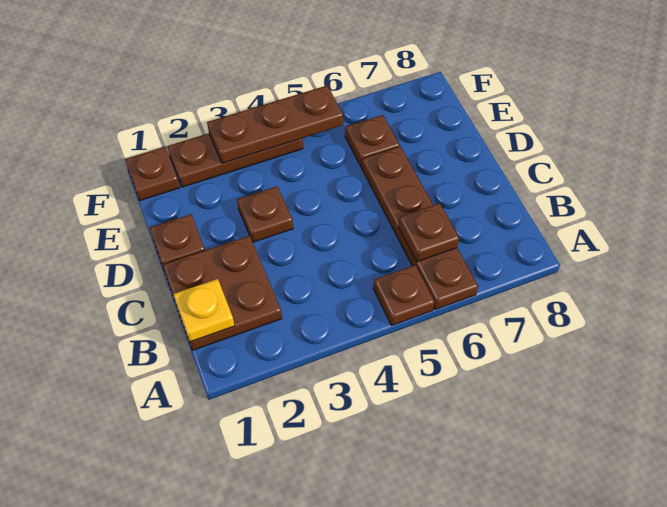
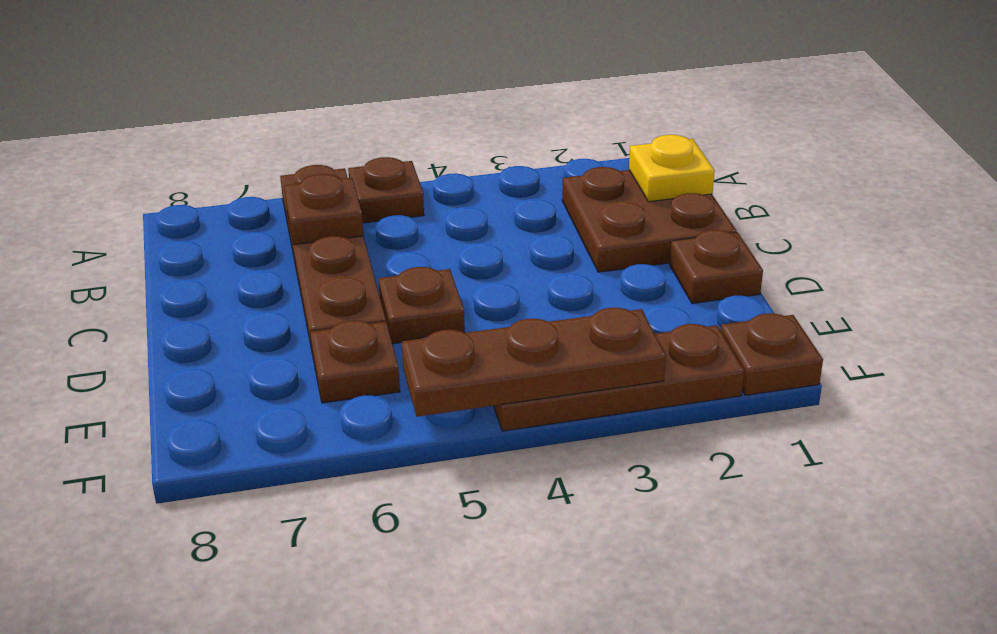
brown 1x1 plate [237,186,293,242] -> brown 1x1 plate moved to [378,267,465,344]

